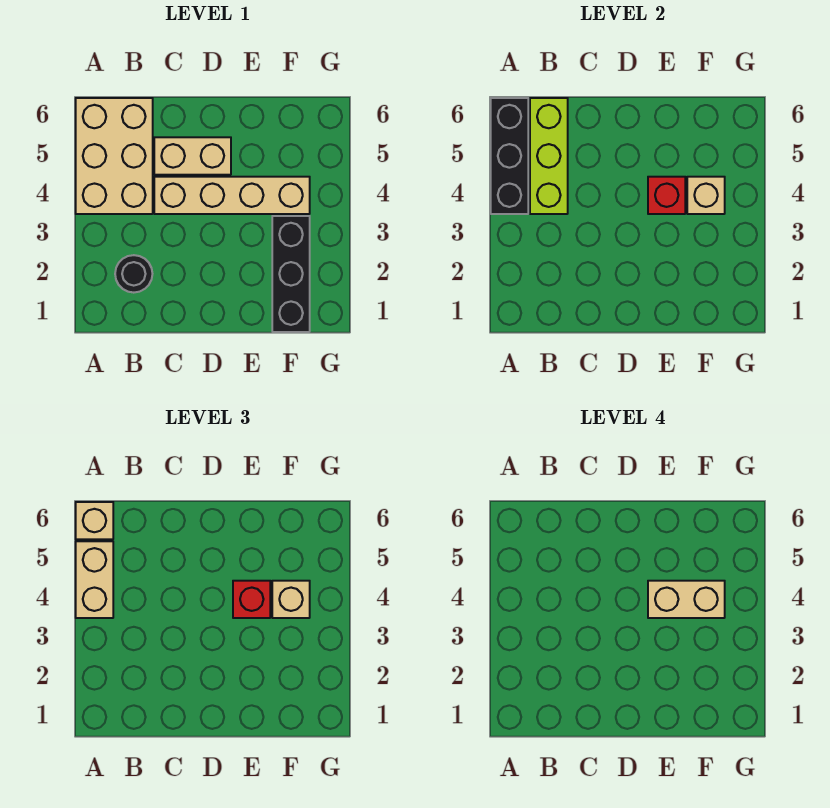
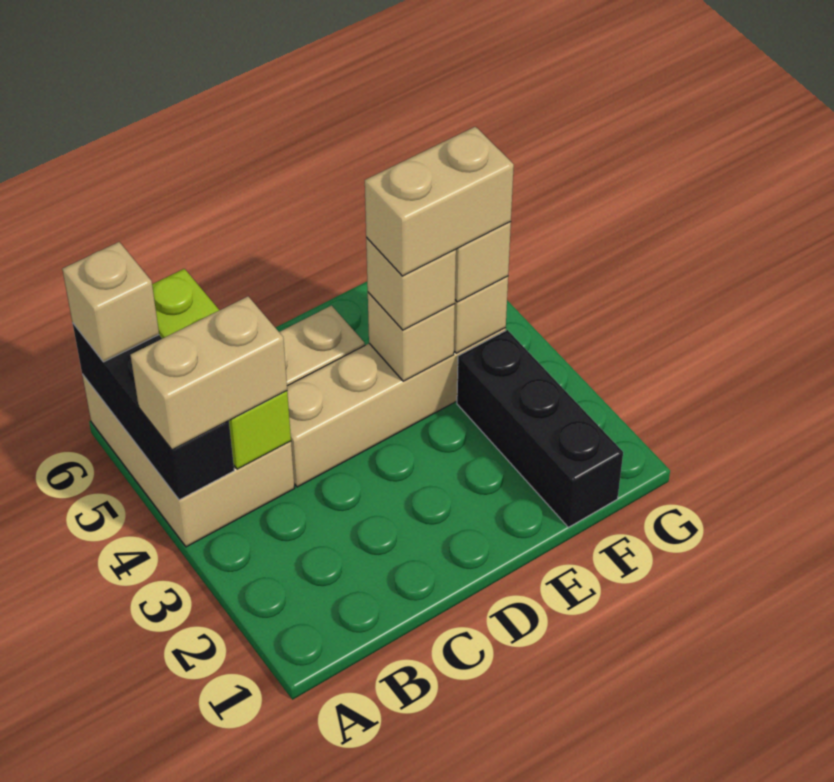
tan 1x2 brick [76,541,113,618] -> tan 1x2 brick turned to [130,296,287,450]
black 1x1 round brick [115,255,152,293] -> none
red 1x1 brick [648,177,685,214] -> tan 1x1 brick [368,292,455,381]
red 1x1 brick [233,581,270,618] -> tan 1x1 brick [366,237,456,330]

